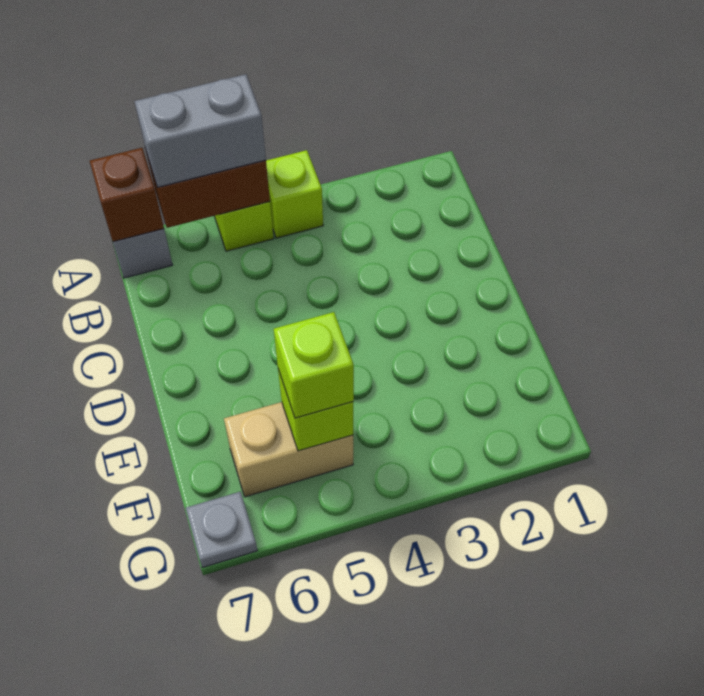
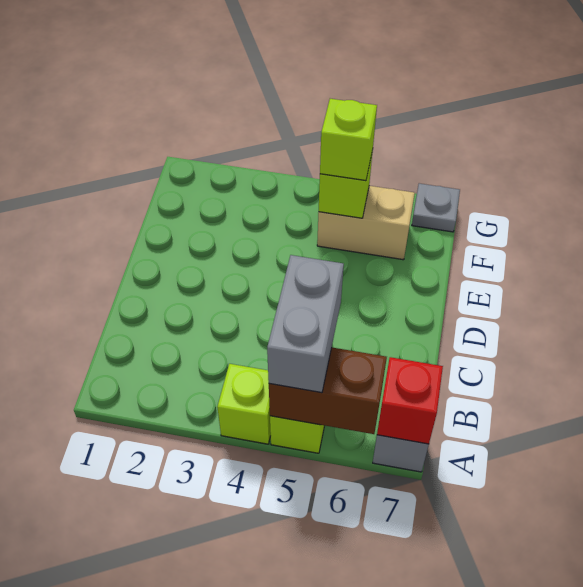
grey 1x2 brick [134,74,266,187] -> grey 1x2 brick turned to [267,255,344,393]
brown 1x1 brick [90,148,164,242] -> red 1x1 brick [377,357,443,444]

